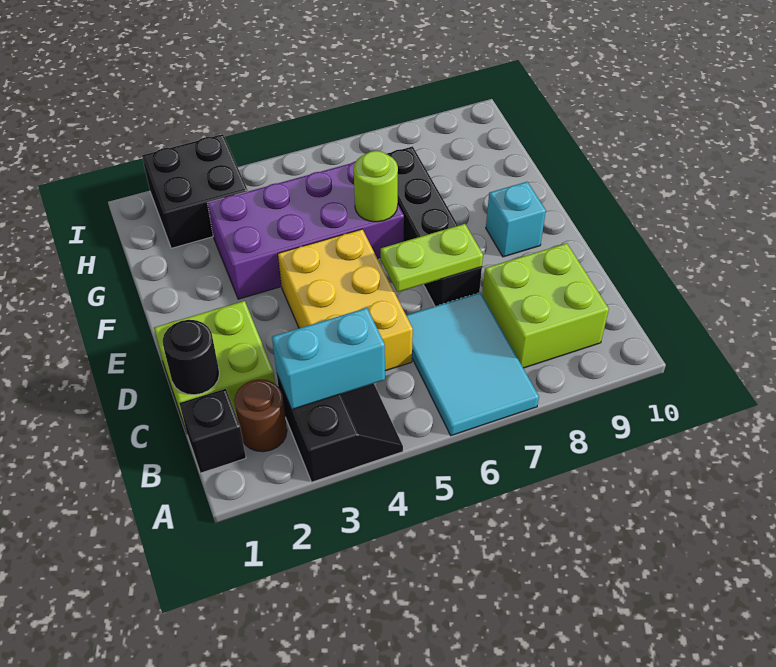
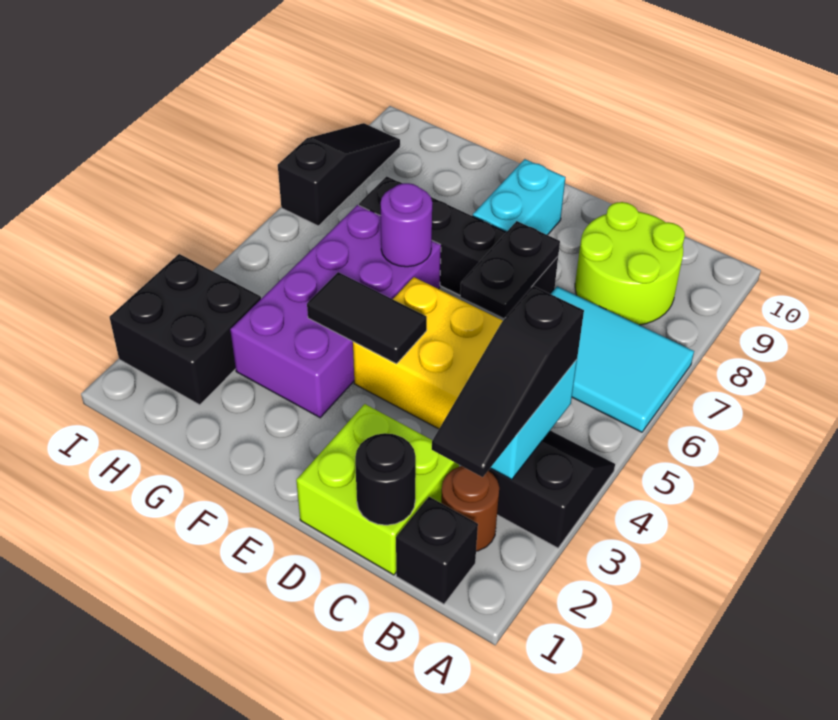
none -> black 1x3 slope [432,286,584,477]
lime 2x2 brick [482,243,609,368] -> lime 2x2 round brick [575,202,685,325]
lime 1x2 plate [381,224,483,292] -> black 1x2 plate [460,221,560,318]
none -> black 1x2 tile [307,272,427,364]
cyan 1x1 brick [486,182,546,257] -> cyan 1x2 brick [473,159,566,235]
lime 1x1 round brick [354,151,398,222] -> purple 1x1 round brick [381,183,432,267]
none -> black 1x3 slope [278,123,400,226]

